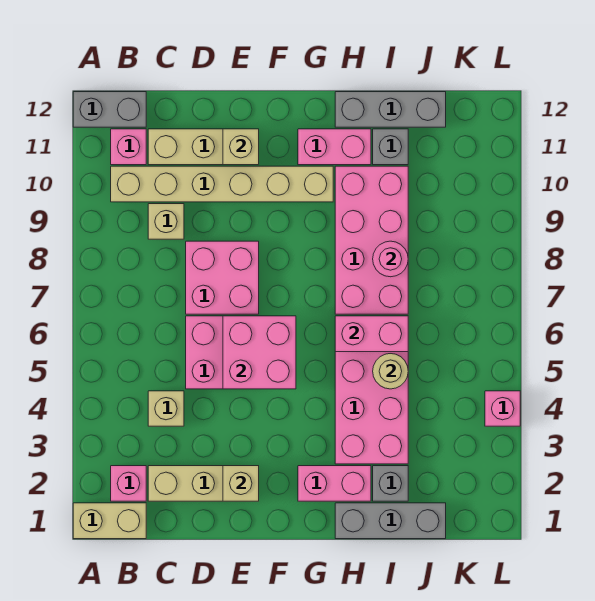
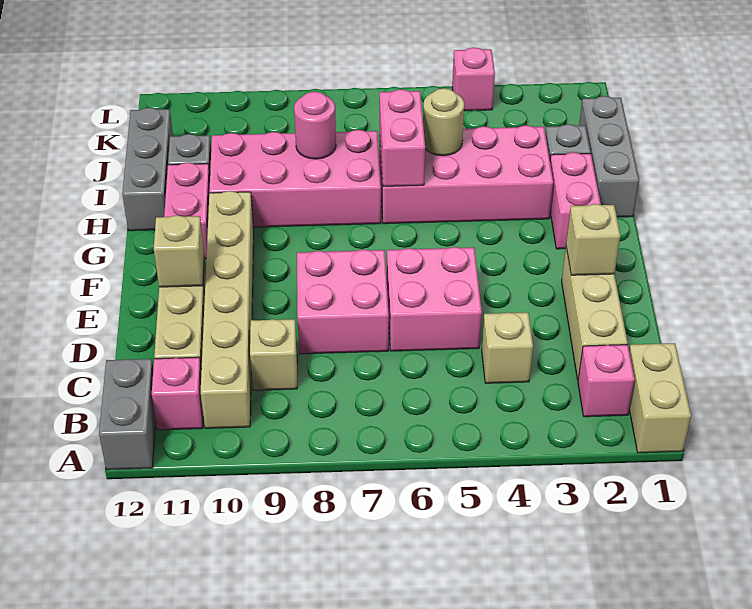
pink 2x2 brick [223,316,296,389] -> none

